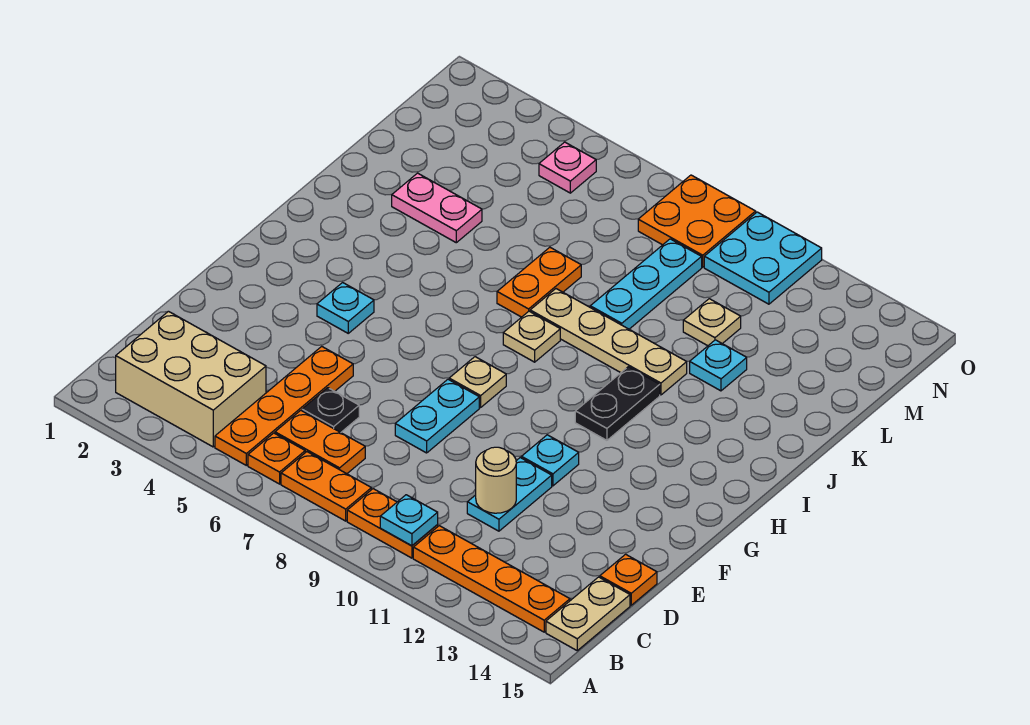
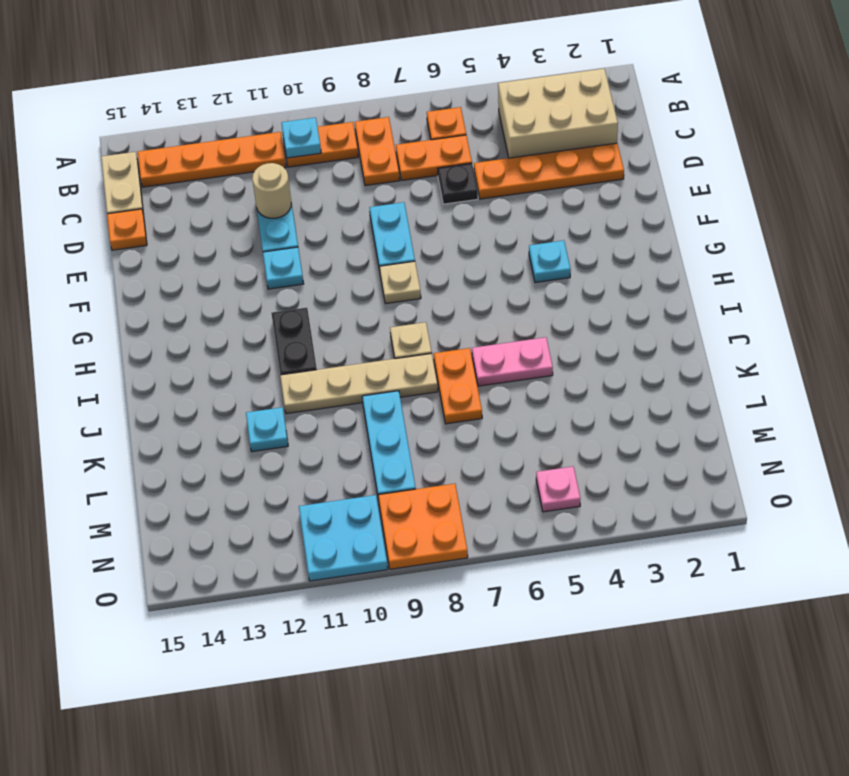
orange 1x4 plate [215,346,353,465] -> orange 1x4 plate turned to [474,143,624,199]
orange 1x2 plate [281,452,371,521] -> orange 1x2 plate turned to [355,117,400,186]
pink 1x2 plate [392,173,482,243] -> pink 1x2 plate moved to [472,337,553,386]
tan 1x1 plate [683,299,741,346] -> none

